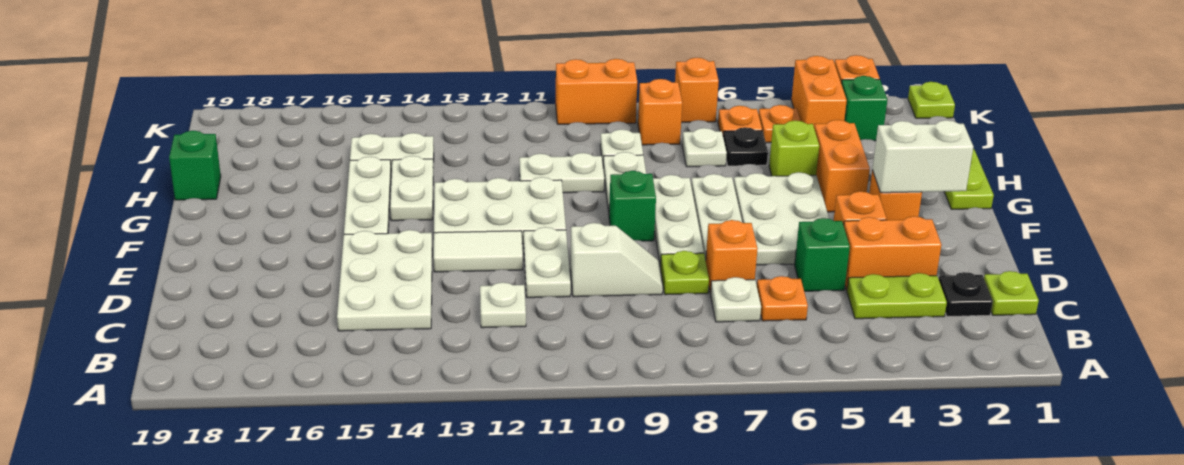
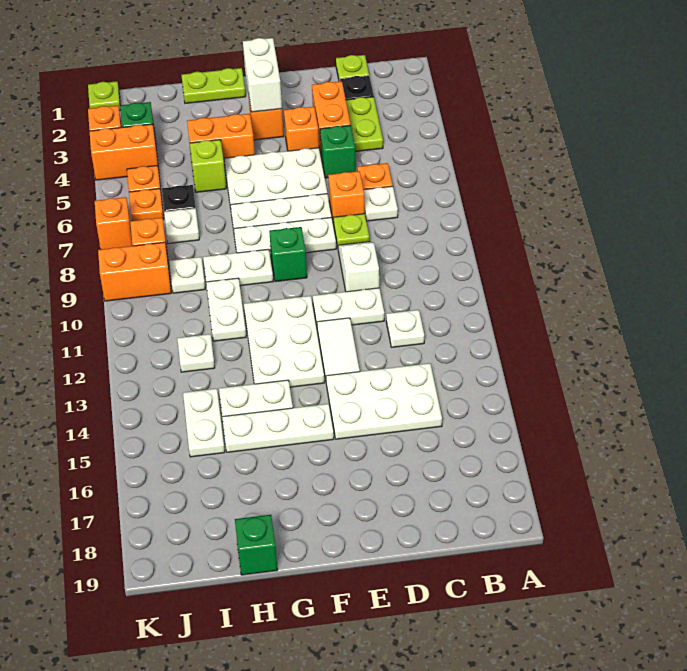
none -> white 1x1 plate [177,334,215,372]
orange 1x2 brick [556,59,637,124] -> orange 1x2 brick turned to [98,242,171,301]

